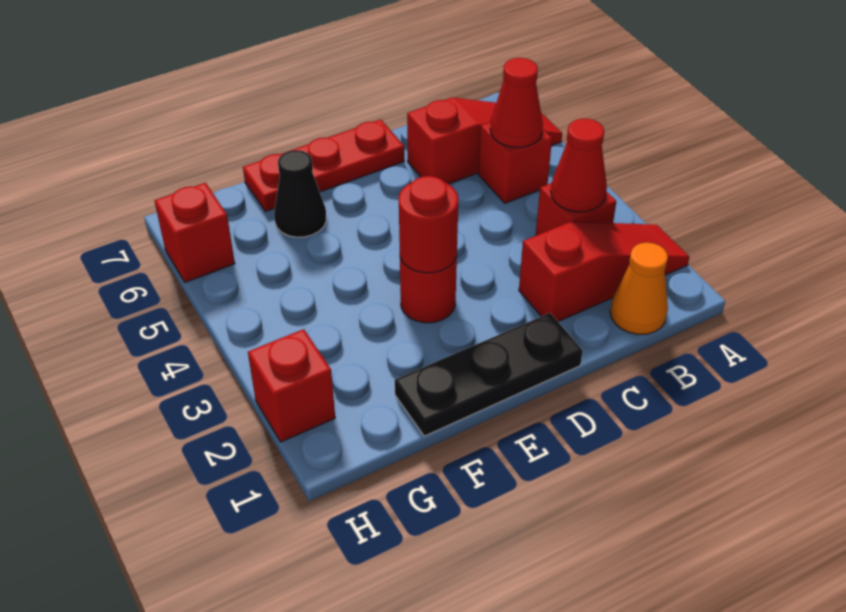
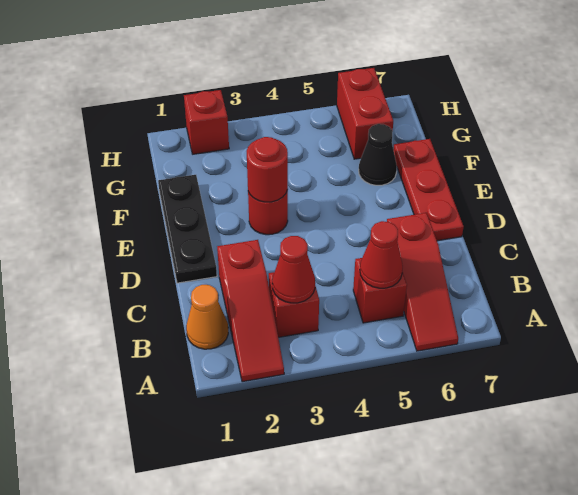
red 1x1 brick [154,183,235,282] -> red 1x2 brick [337,68,393,159]

